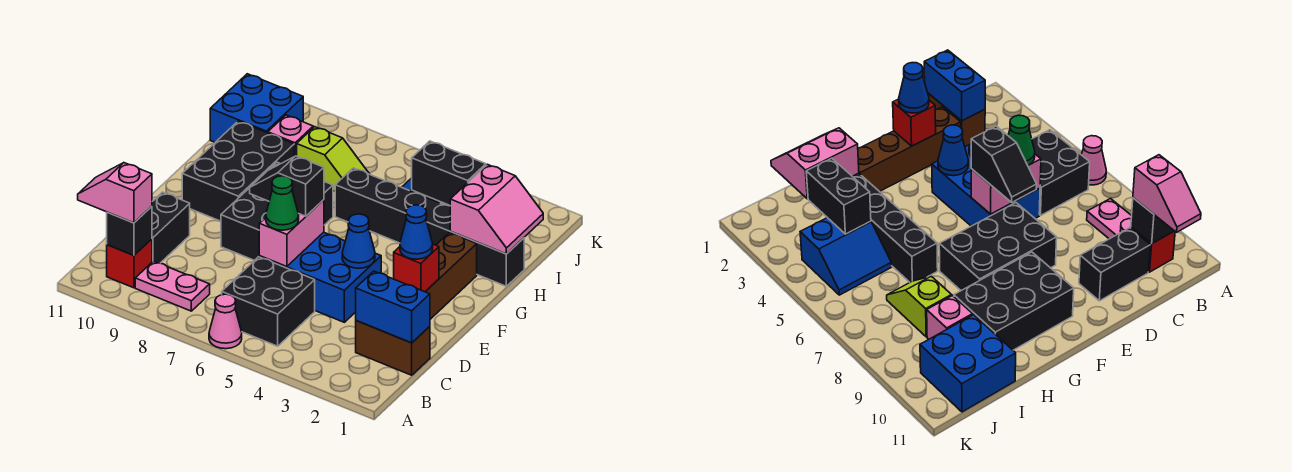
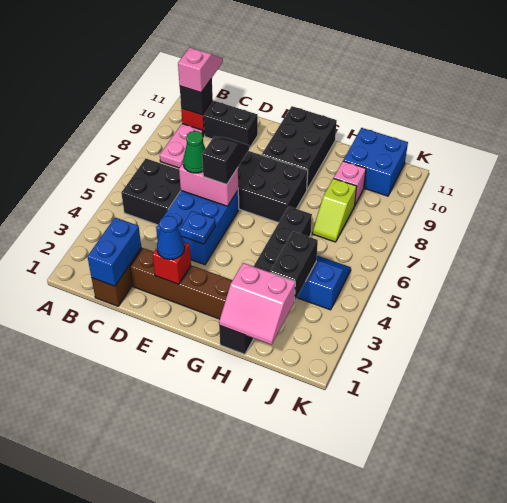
pink 1x1 cone [209,294,242,349] -> none
blue 1x1 cone [342,214,375,268] -> blue 1x1 plate [180,211,215,244]
black 2x3 brick [182,121,294,221] -> black 2x3 brick turned to [262,106,337,189]

